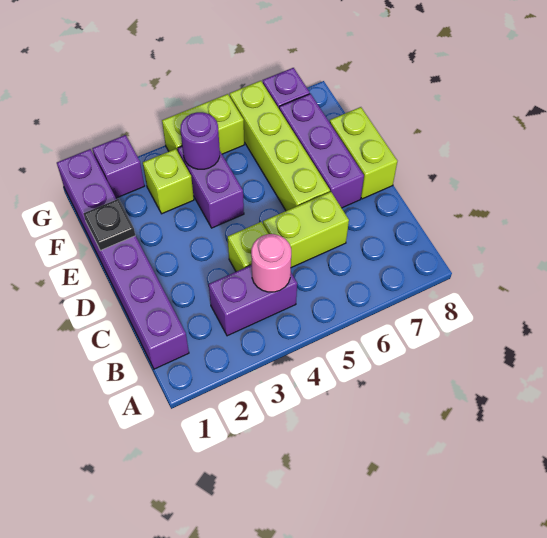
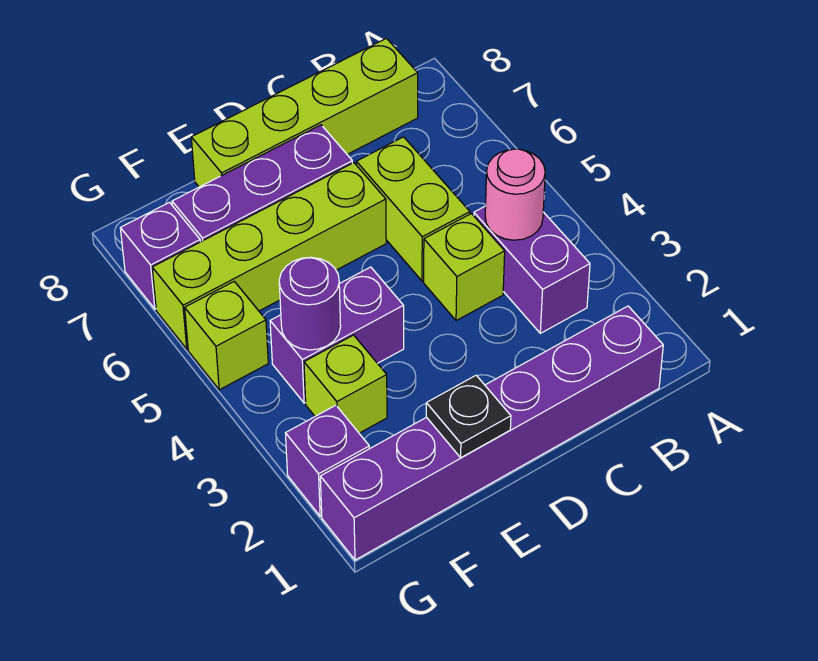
lime 1x2 brick [330,107,397,199] -> lime 1x4 brick [191,38,418,187]
lime 1x2 brick [162,94,244,154] -> lime 1x1 brick [185,282,268,390]

